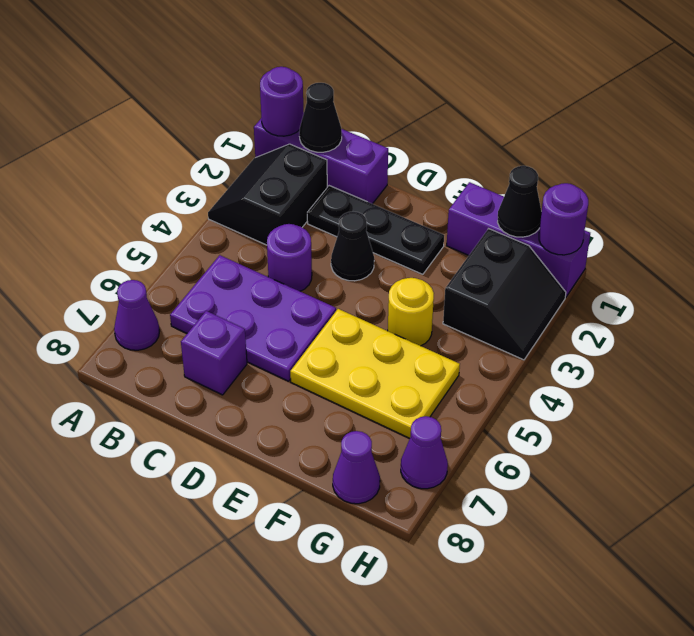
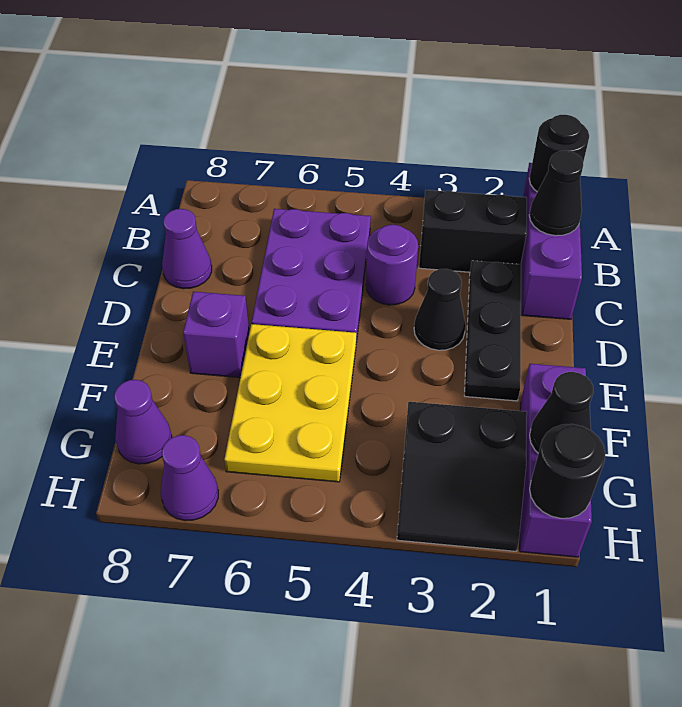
purple 1x1 round brick [260,67,304,136] -> black 1x1 round brick [529,115,589,192]
purple 1x1 cone [114,280,160,350] -> purple 1x1 cone moved to [162,209,212,289]
purple 1x1 brick [181,311,247,395] -> purple 1x1 brick moved to [183,292,249,378]
yellow 1x1 round brick [388,278,434,346] -> none
purple 1x1 round brick [539,183,588,255] -> black 1x1 round brick [530,424,606,518]

